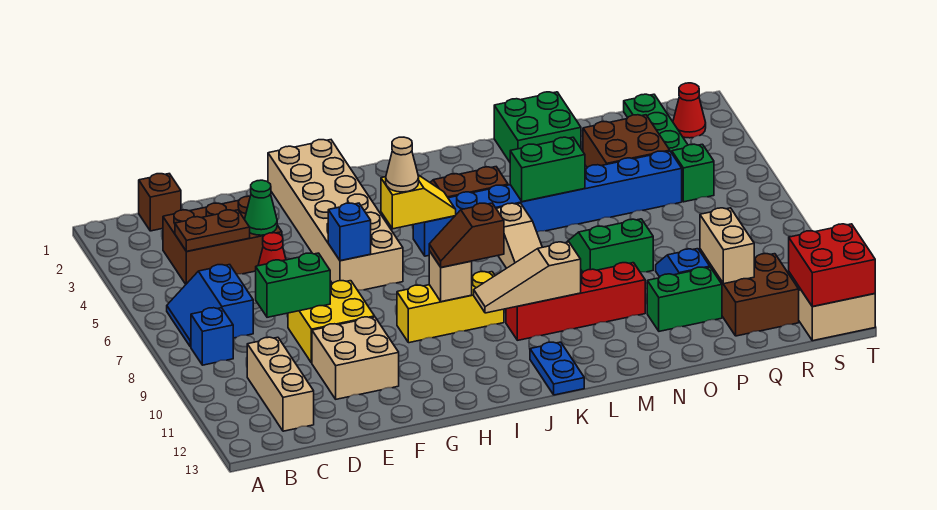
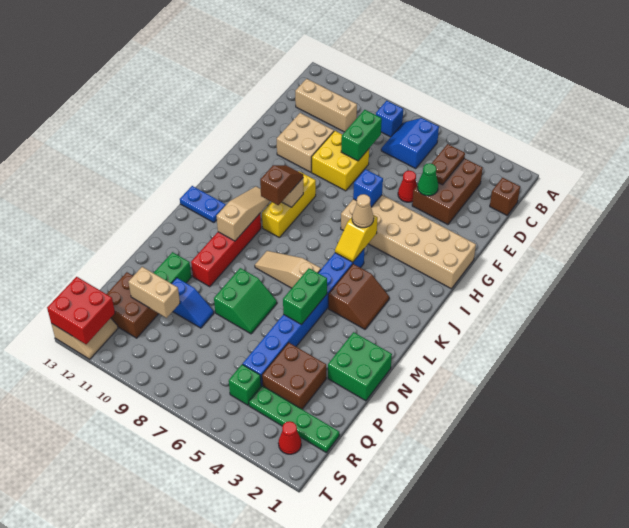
blue 2x2 slope [167,265,253,347] -> blue 2x2 slope turned to [381,118,439,169]

